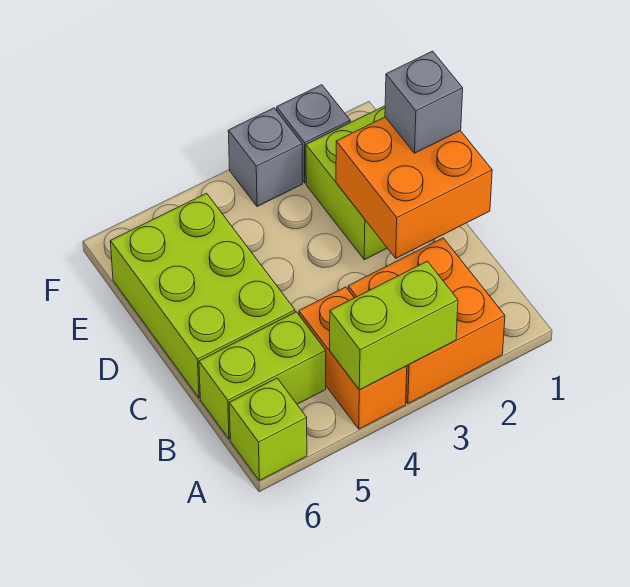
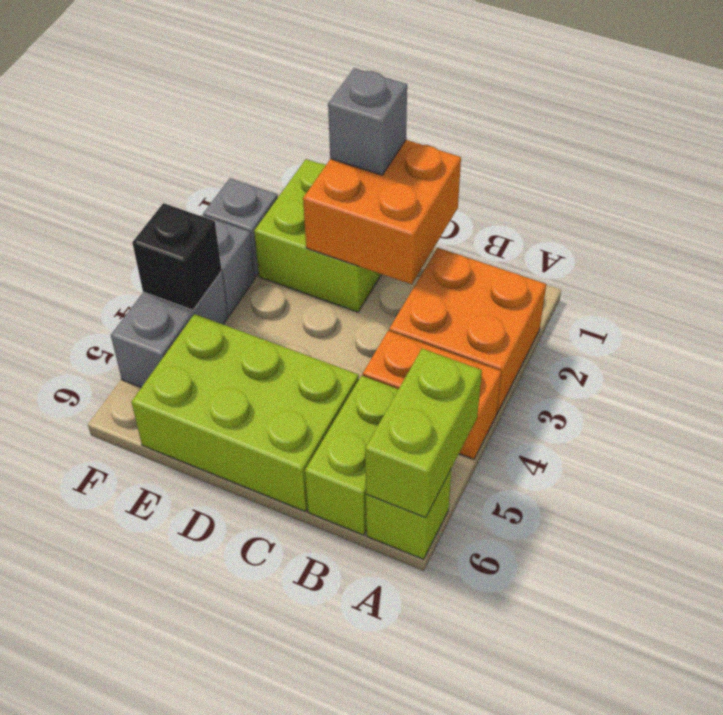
lime 1x2 brick [330,261,458,390] -> lime 1x2 brick moved to [365,349,482,518]
none -> grey 1x2 brick [111,272,228,387]
none -> black 1x1 brick [132,203,222,310]

